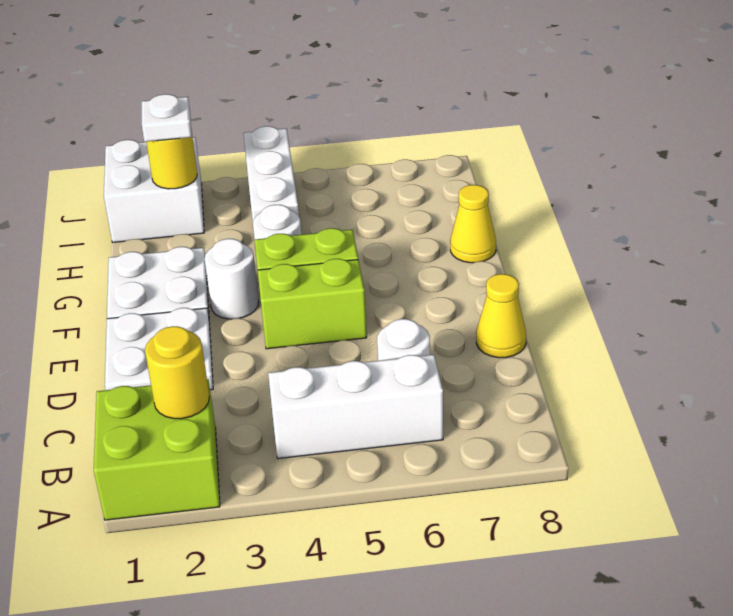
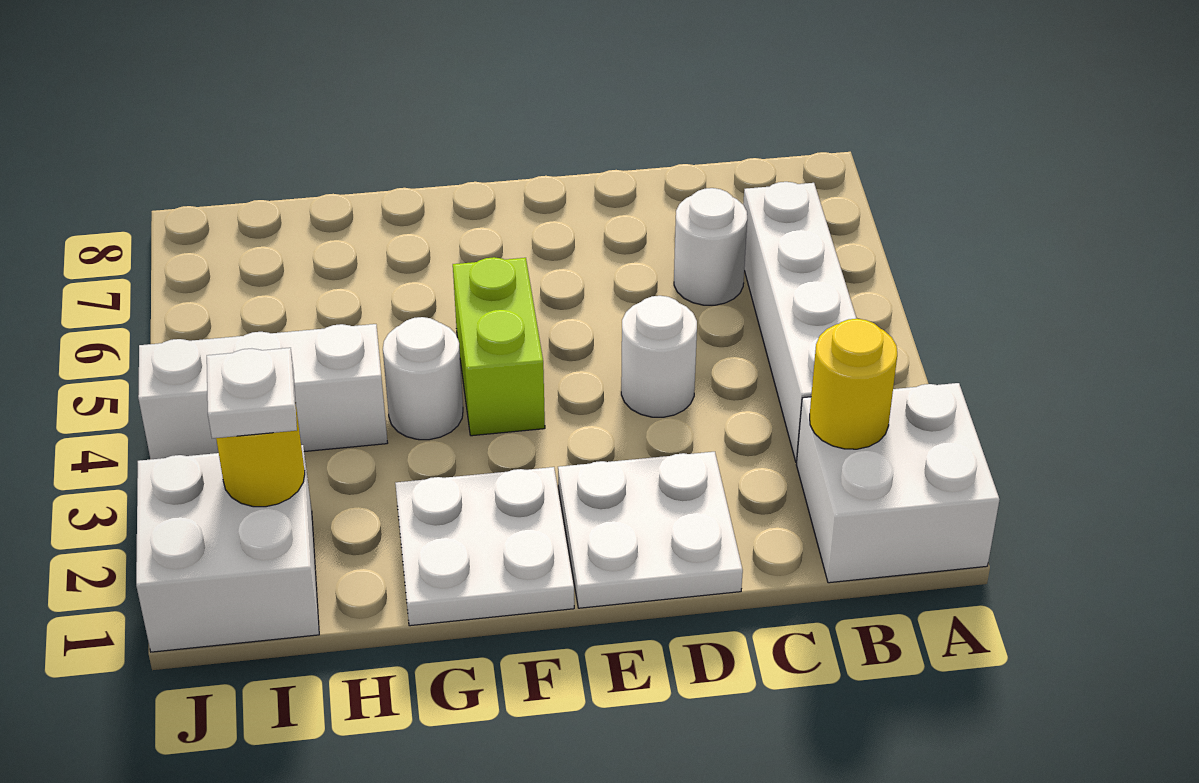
lime 2x2 brick [94,379,220,520] -> white 2x2 brick [796,383,1000,583]
white 1x3 brick [268,355,443,459] -> white 1x4 brick [743,182,857,462]
yellow 1x1 cone [476,274,526,358] -> none
lime 1x2 brick [258,259,367,349] -> none
white 1x1 round brick [205,239,259,319] -> white 1x1 round brick moved to [621,296,697,417]
yellow 1x1 cone [450,185,496,263] -> none

